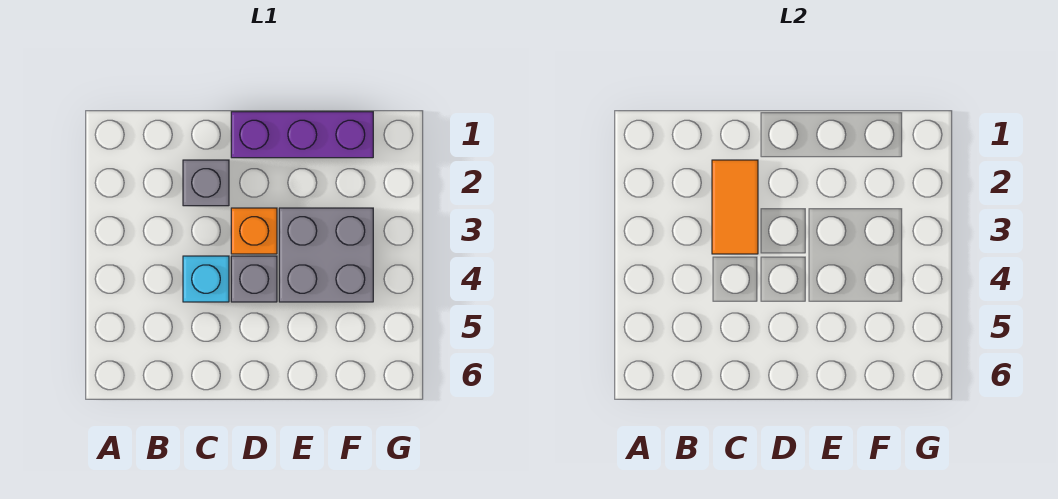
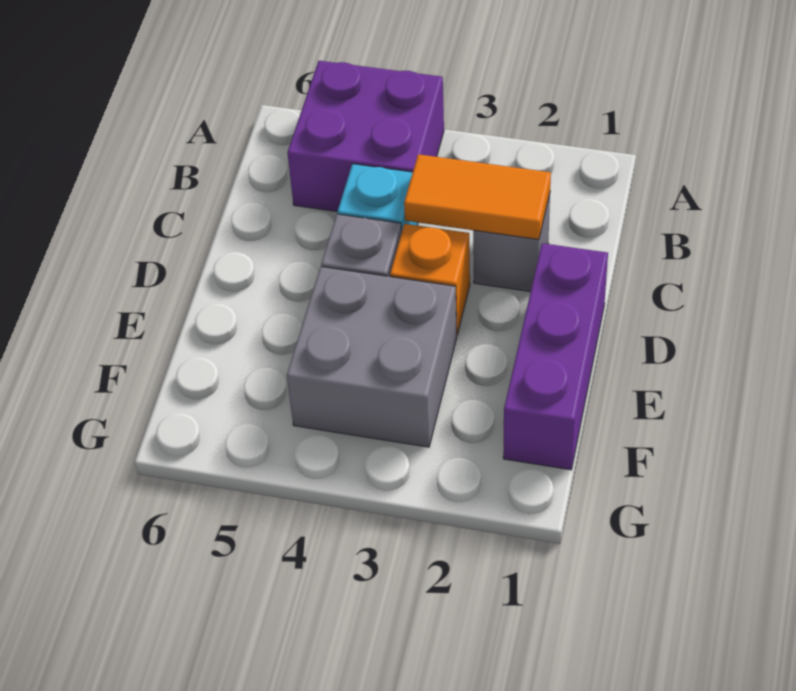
none -> purple 2x2 brick [287,61,444,212]

